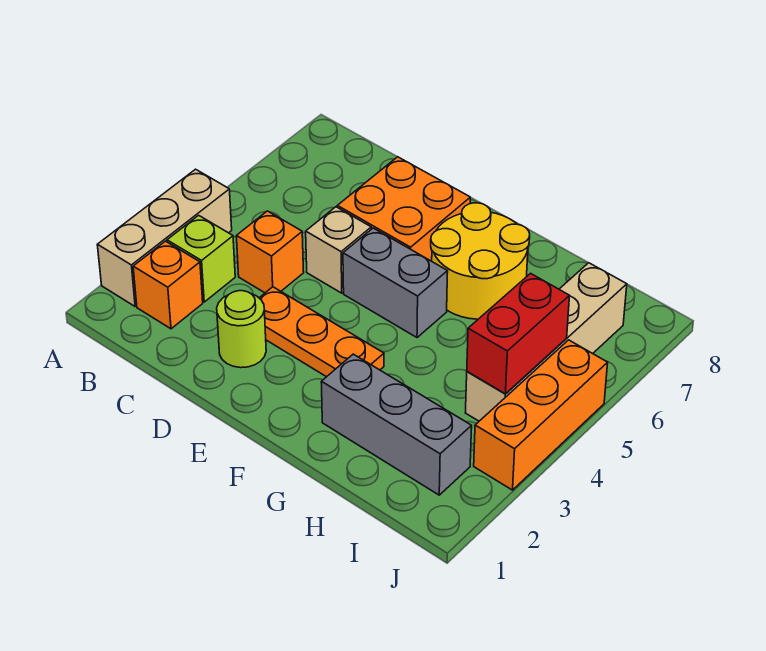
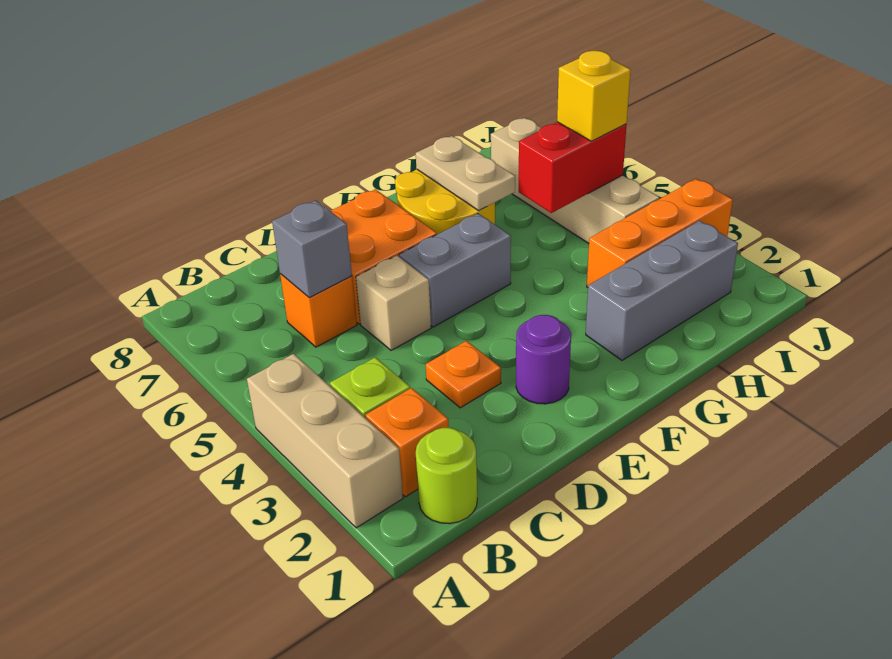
orange 1x1 brick [237,211,304,293] -> orange 1x1 brick moved to [280,274,357,347]
none -> grey 1x1 brick [272,201,352,298]
lime 1x1 round brick [217,291,266,368] -> lime 1x1 round brick moved to [416,428,477,524]
orange 1x3 plate [260,287,384,377] -> orange 1x1 plate [426,341,501,408]
none -> purple 1x1 round brick [516,315,571,404]
none -> tan 1x2 plate [416,136,515,211]
red 1x2 brick [467,273,569,394] -> red 1x2 brick turned to [519,122,627,213]
none -> yellow 1x1 brick [557,51,630,141]
orange 1x3 brick [474,340,608,490] -> orange 1x3 brick turned to [587,179,733,287]

